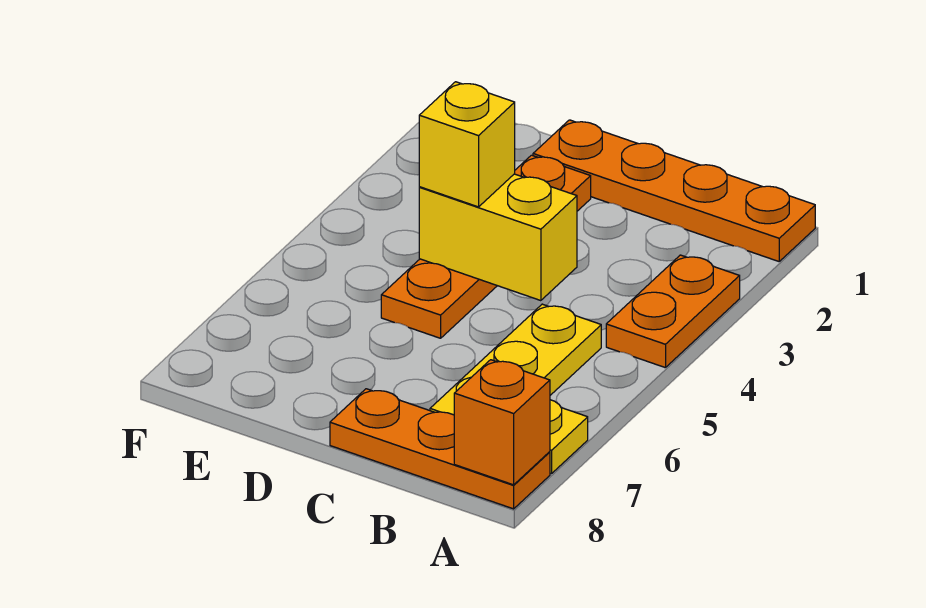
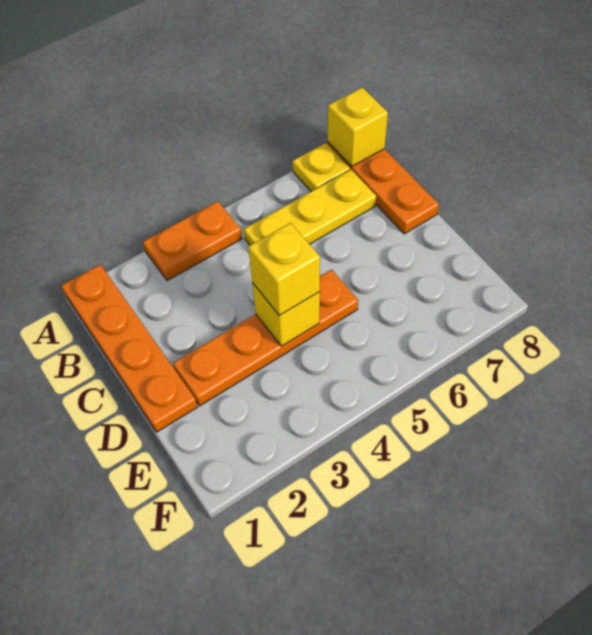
orange 1x1 brick [454,360,550,485] -> yellow 1x1 brick [328,87,388,167]
yellow 1x2 brick [419,174,577,301] -> yellow 1x1 brick [252,283,320,346]

